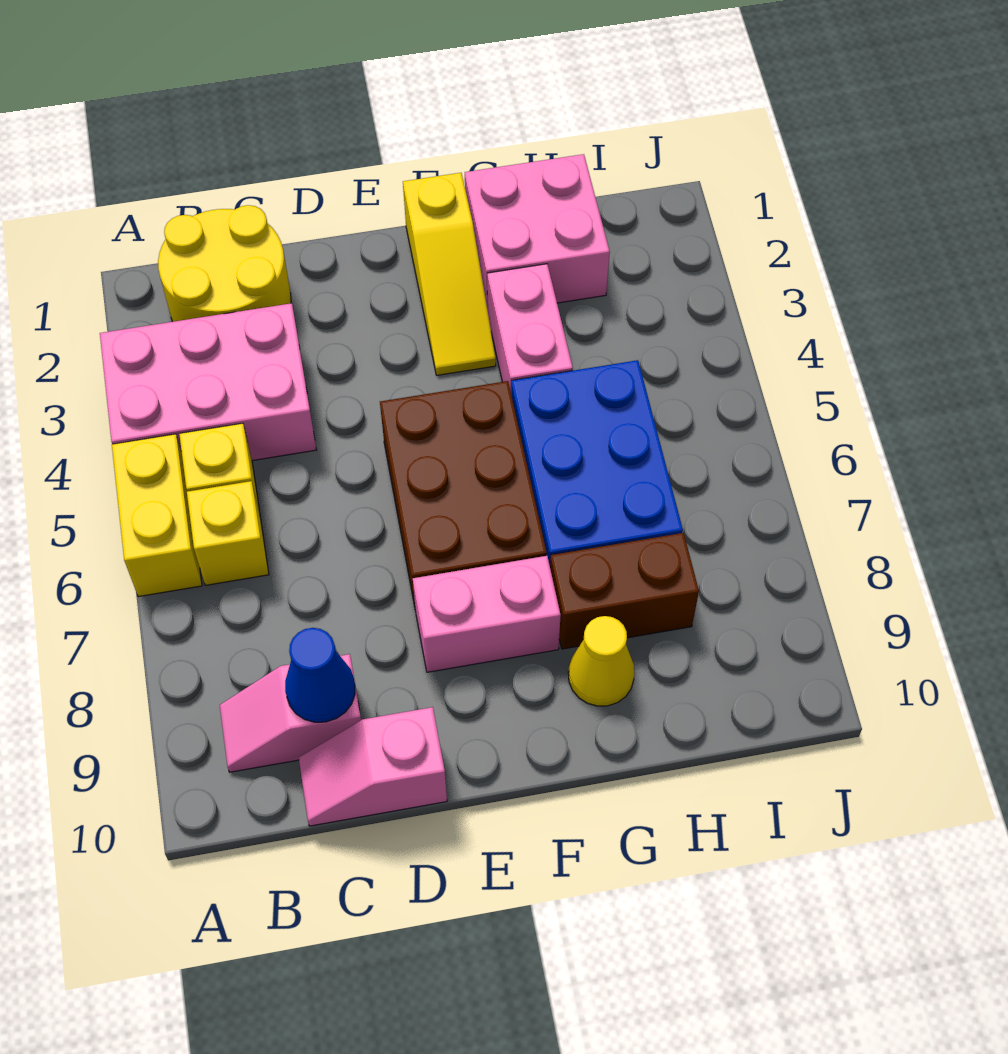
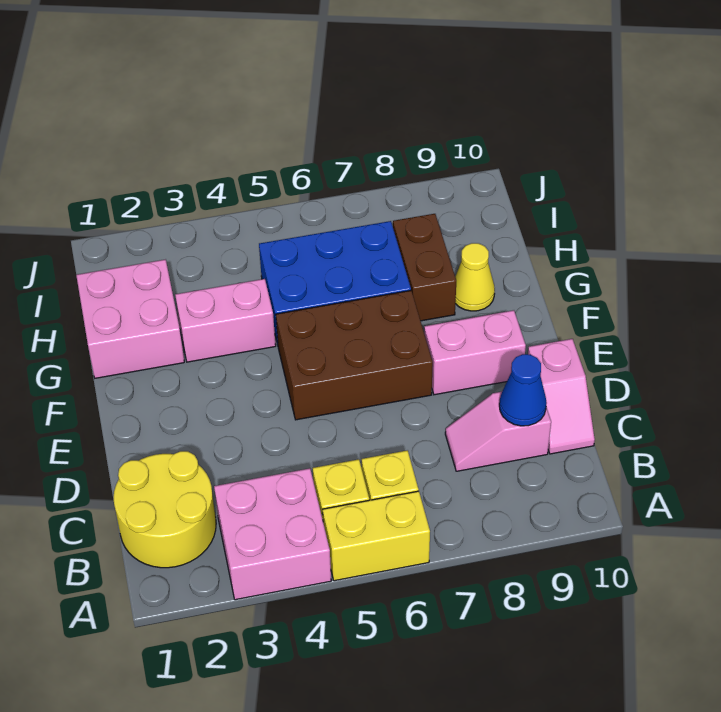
pink 2x3 brick [100,303,316,461] -> pink 2x2 brick [214,468,331,600]
pink 1x2 slope [220,654,361,772] -> pink 1x2 slope turned to [445,392,551,471]
pink 1x2 brick [413,556,561,672] -> pink 1x2 brick turned to [424,310,526,395]
yellow 1x3 slope [403,173,496,375] -> none

